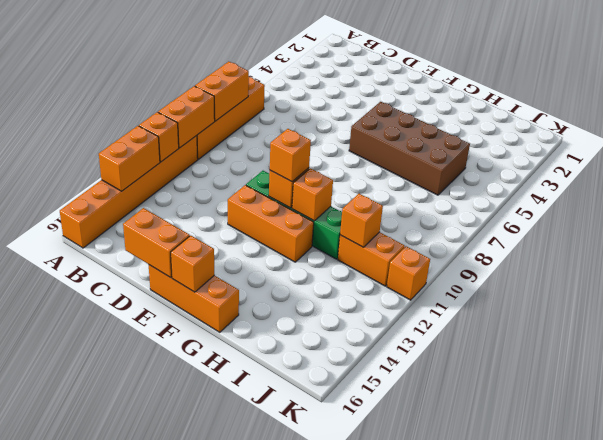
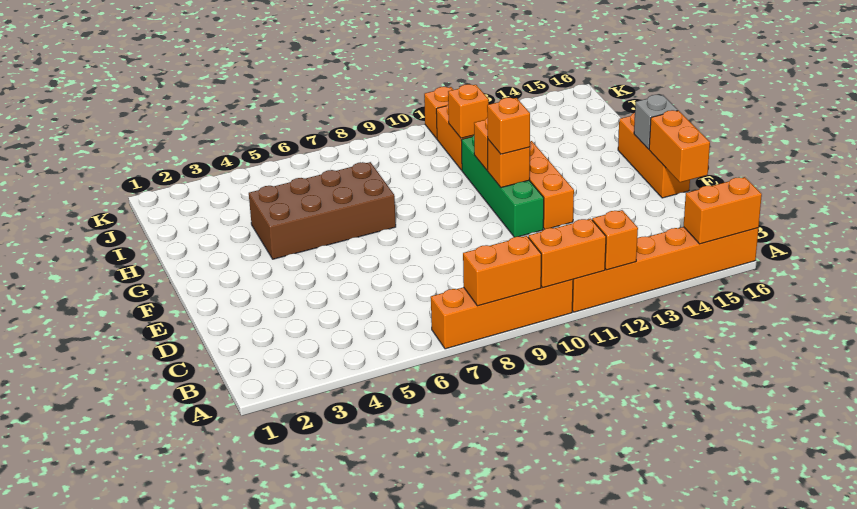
orange 1x2 brick [99,126,160,191] -> orange 1x2 brick moved to [684,177,762,244]
brown 2x4 brick [349,102,470,195] -> brown 2x4 brick turned to [249,162,396,259]
orange 1x1 brick [171,236,214,292] -> grey 1x1 brick [634,95,678,149]

